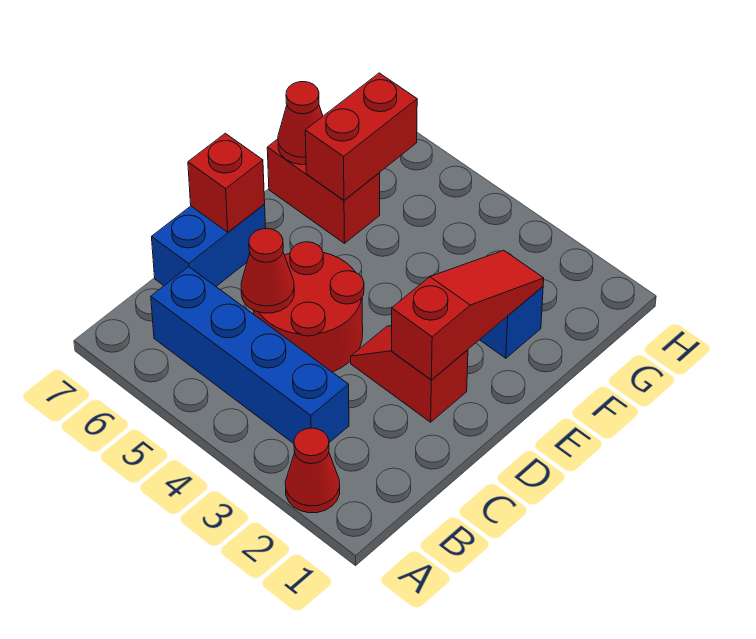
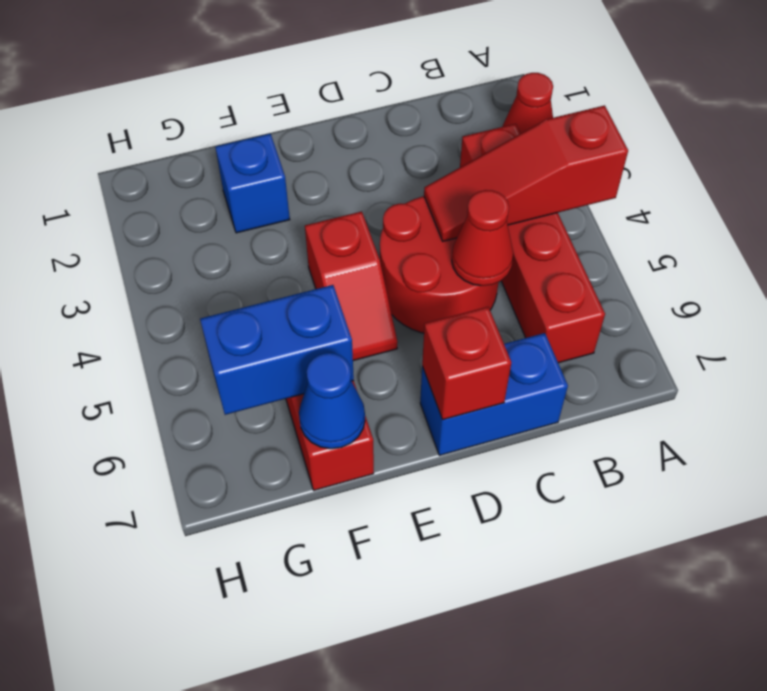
blue 1x4 brick [151,267,349,443] -> red 1x4 brick [460,124,605,363]
red 1x2 slope [351,326,468,422] -> red 1x2 slope moved to [305,211,398,361]
red 1x3 slope [392,250,544,380] -> red 1x3 slope moved to [424,105,628,241]
red 1x2 brick [305,73,417,200] -> blue 1x2 brick [200,285,354,415]
red 1x1 cone [278,82,323,165] -> blue 1x1 cone [299,353,365,449]

